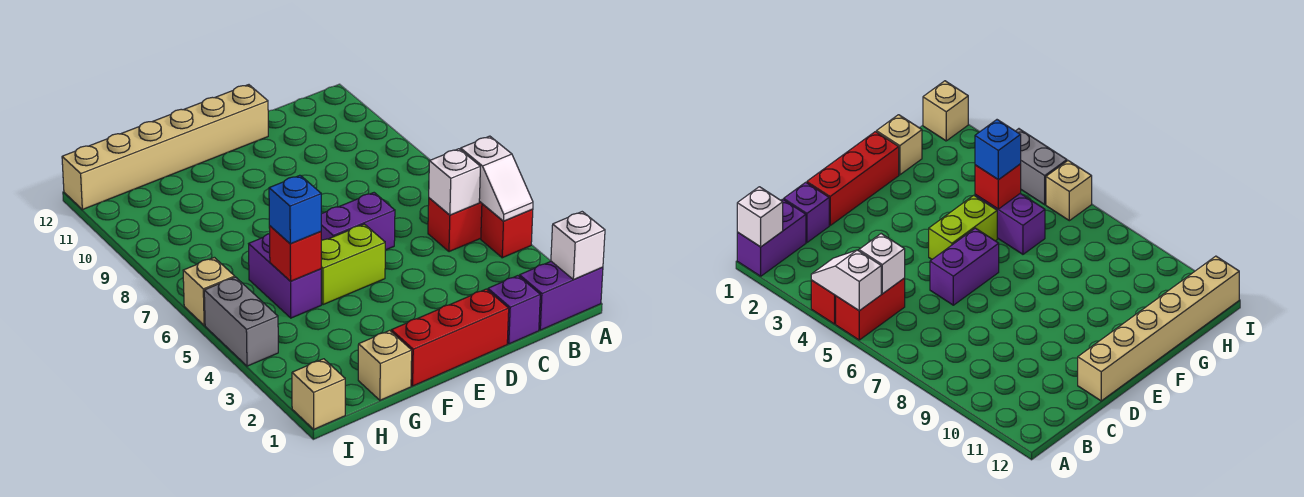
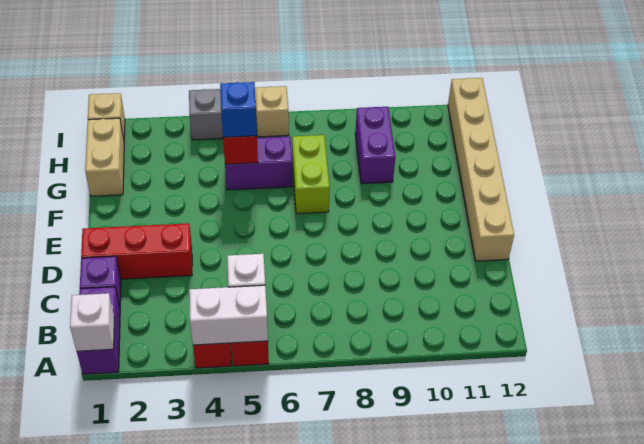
white 1x2 slope [460,136,533,221] -> white 1x2 brick [189,285,268,345]
red 1x3 brick [391,289,509,386] -> red 1x3 brick turned to [81,223,192,279]
purple 1x2 brick [321,193,395,250] -> purple 1x2 brick moved to [355,107,395,184]
lime 1x2 brick [321,224,385,305] -> lime 1x2 brick moved to [292,135,330,214]
tan 1x1 brick [358,330,412,400] -> tan 1x2 brick [85,118,124,196]

